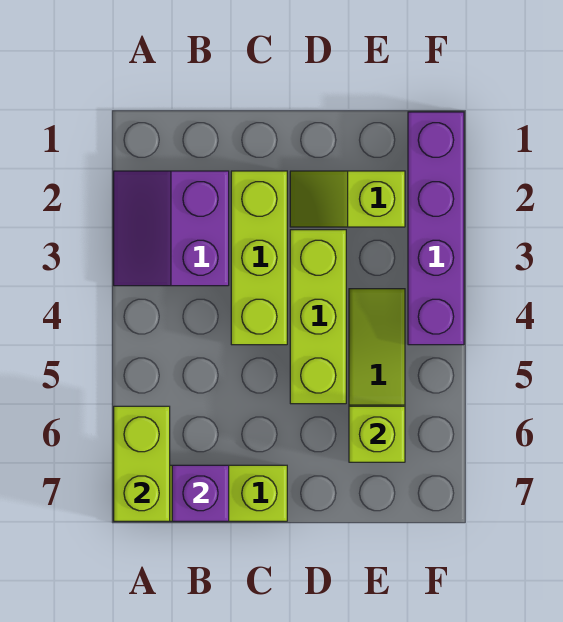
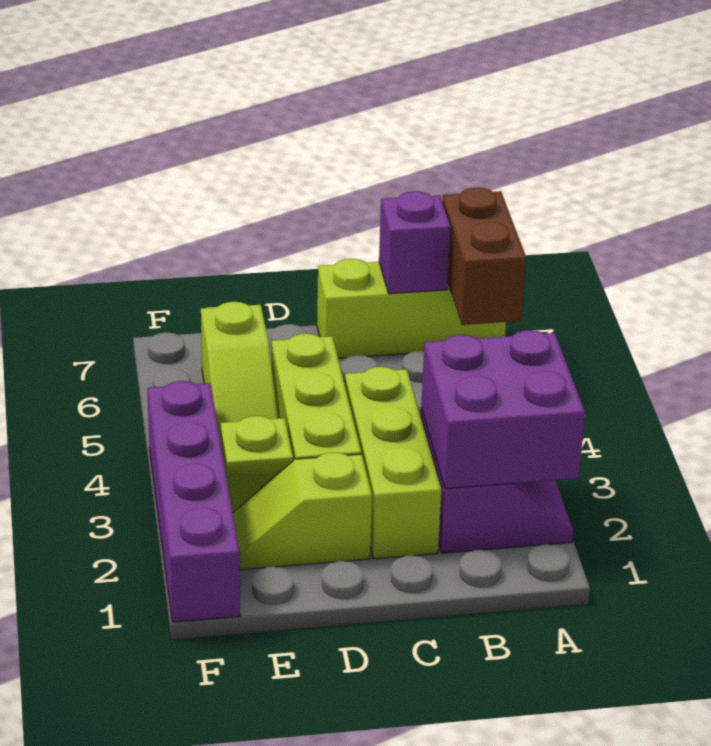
none -> purple 2x2 brick [421,330,585,489]
lime 1x2 brick [114,406,170,521] -> brown 1x2 brick [442,188,526,325]
lime 1x2 slope [290,171,405,227] -> lime 1x2 slope turned to [233,452,372,570]
lime 1x1 brick [349,406,405,462] -> lime 1x1 brick moved to [221,416,293,512]

